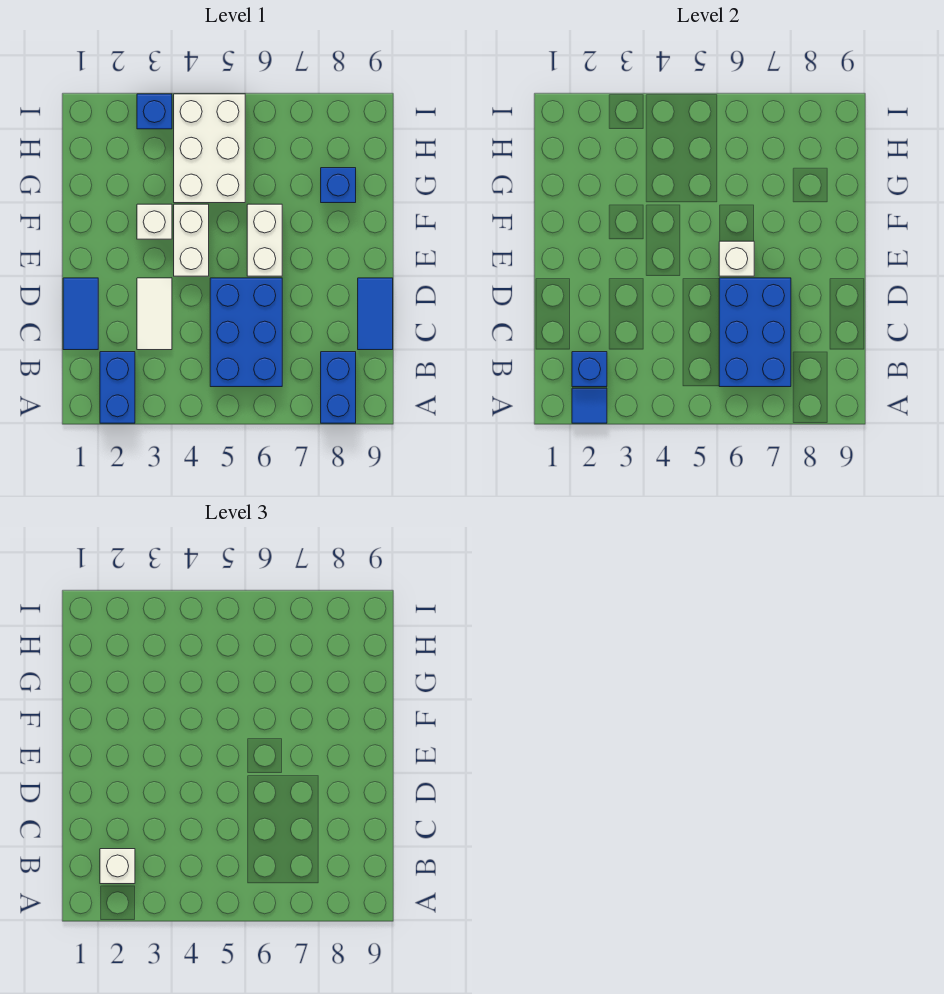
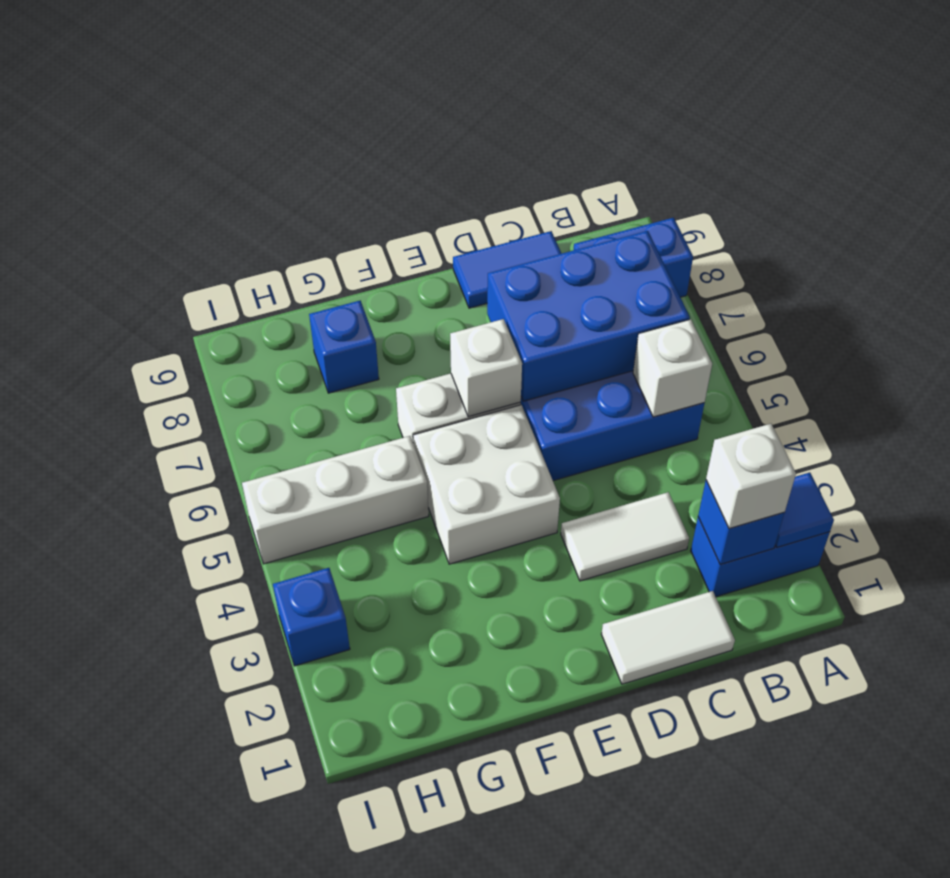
blue 1x2 tile [63,278,98,350] -> white 1x2 tile [601,591,735,684]
white 1x2 brick [174,204,209,276] -> white 2x2 brick [413,405,560,564]
white 1x1 brick [137,204,172,239] -> white 1x1 brick moved to [633,319,712,417]
white 2x3 brick [174,94,245,203] -> white 1x3 brick [242,436,429,564]

